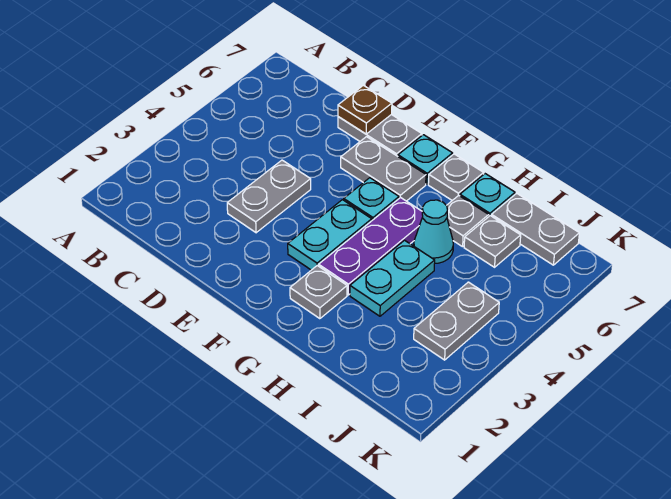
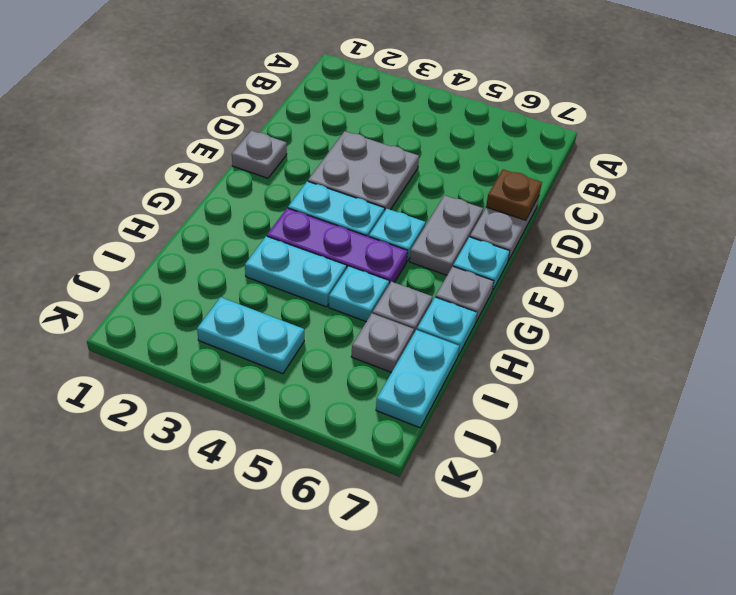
grey 1x2 plate [227,160,311,233] -> grey 2x2 plate [308,131,419,211]
grey 1x1 plate [290,266,347,319] -> grey 1x1 plate moved to [232,130,287,178]
cyan 1x1 cone [414,200,453,263] -> cyan 1x1 plate [329,266,389,322]
grey 1x2 plate [491,193,579,265] -> cyan 1x2 plate [376,330,459,428]
grey 1x2 plate [414,282,499,360] -> cyan 1x2 plate [197,297,304,374]

